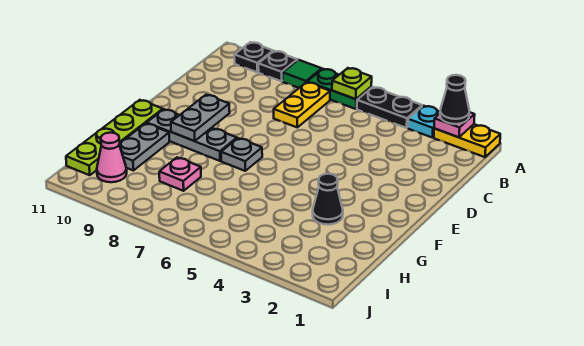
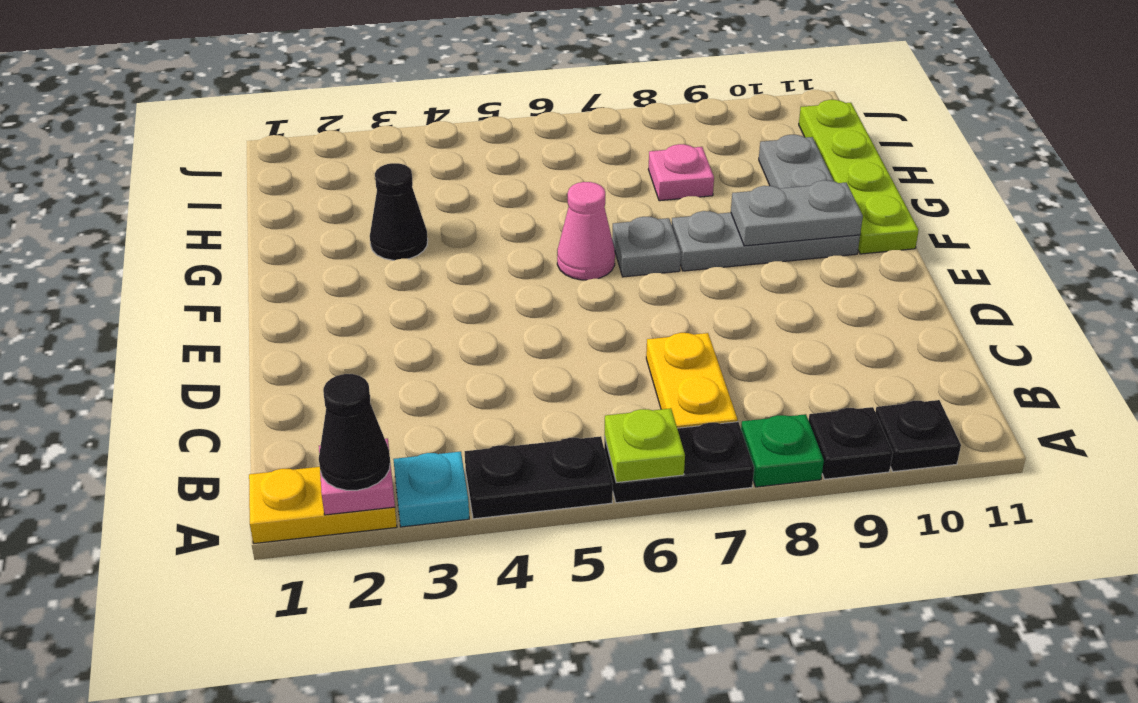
green 1x2 plate [308,69,371,109] -> black 1x2 plate [604,422,754,503]
green 1x1 tile [283,60,322,88] -> green 1x1 plate [741,414,824,487]
grey 1x2 plate [171,95,230,141] -> grey 1x2 plate turned to [731,180,863,246]
pink 1x1 cone [97,133,127,182] -> pink 1x1 cone moved to [557,182,615,280]

